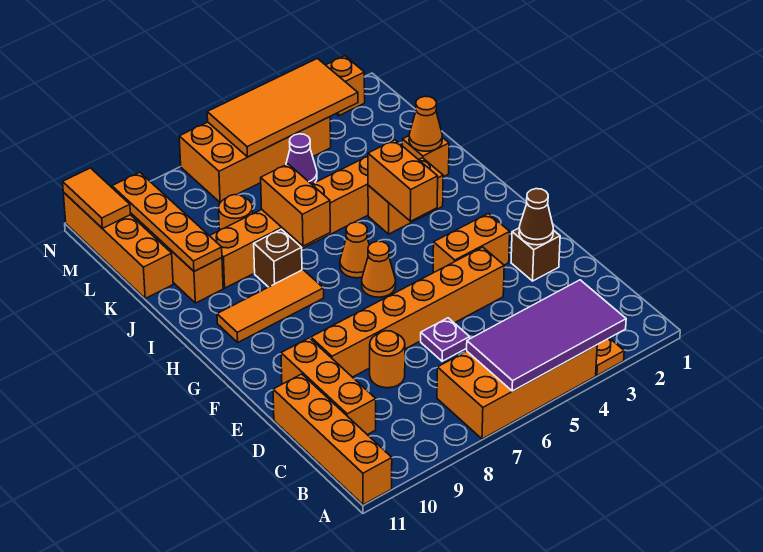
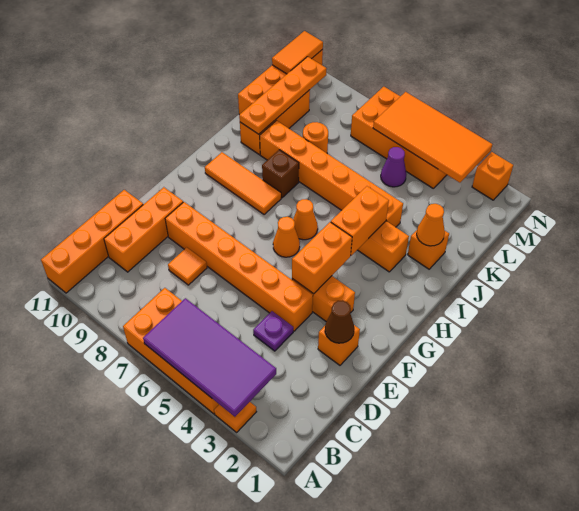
purple 1x1 plate [421,318,470,361] -> purple 1x1 plate moved to [253,311,293,351]
orange 1x1 round brick [370,331,405,388] -> orange 1x1 tile [168,247,207,285]
brown 1x1 brick [511,228,560,281] -> orange 1x1 brick [318,325,360,365]
orange 1x2 brick [261,164,330,246] -> orange 1x2 brick moved to [292,222,352,294]

